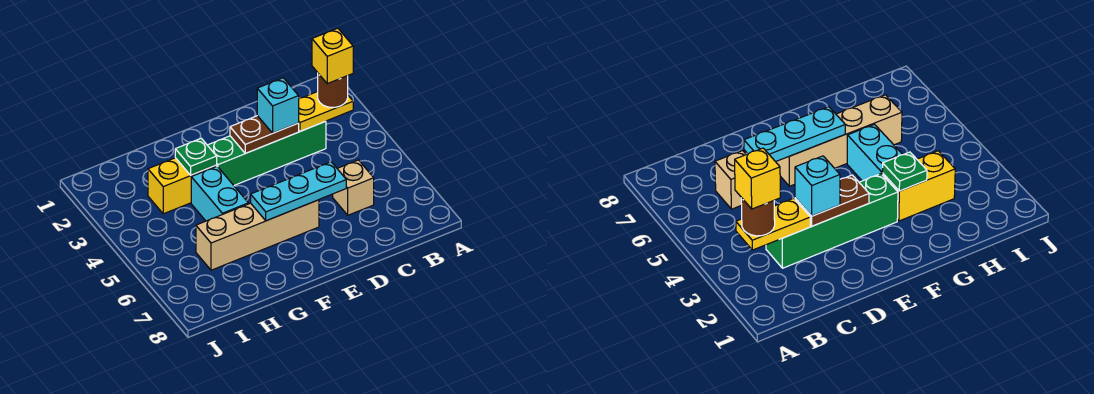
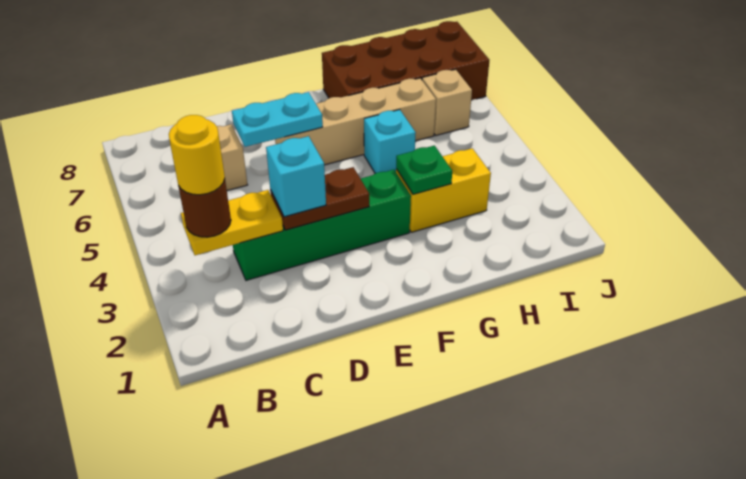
yellow 1x1 brick [312,28,353,84] -> yellow 1x1 round brick [169,115,225,195]
cyan 1x3 plate [251,162,346,221] -> cyan 1x2 plate [232,92,323,147]
cyan 1x2 brick [191,167,248,221] -> cyan 1x1 brick [364,110,416,173]
none -> brown 2x4 brick [322,21,489,100]
none -> tan 1x1 brick [422,69,472,135]

